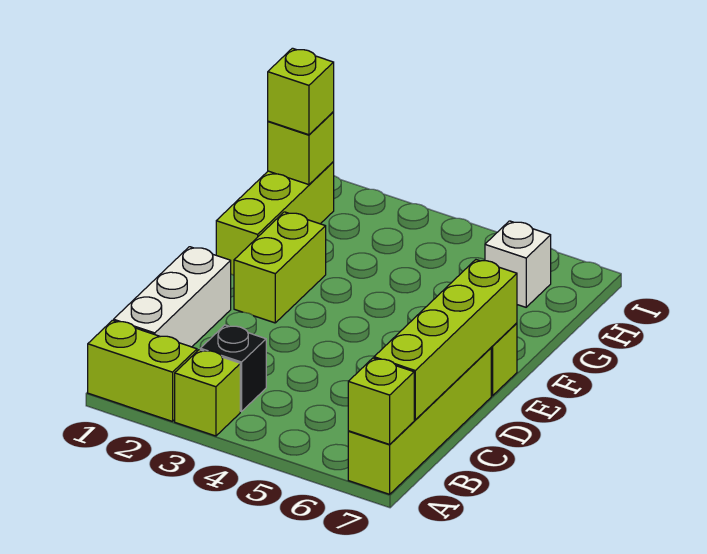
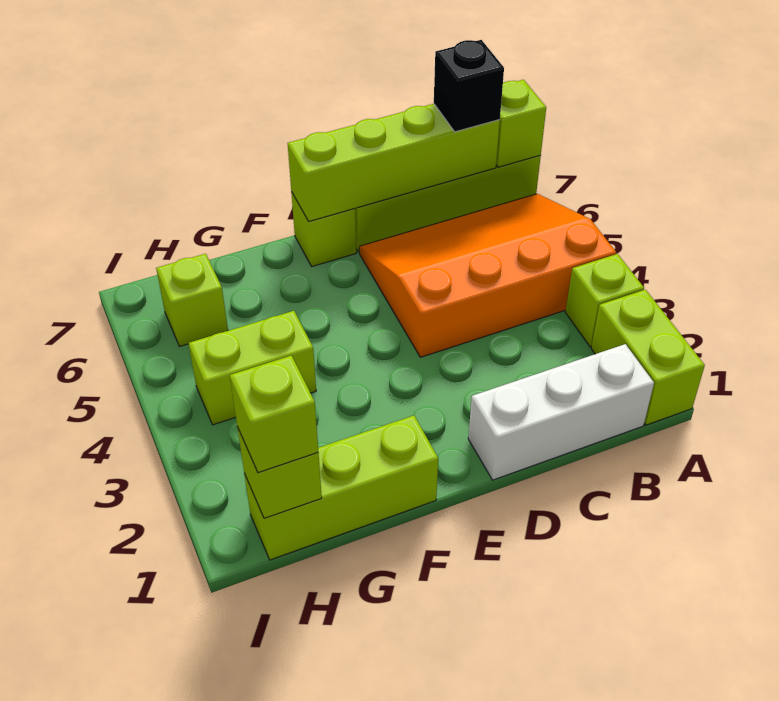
none -> orange 3x4 slope [359,194,616,357]
black 1x1 brick [200,325,266,411] -> black 1x1 brick moved to [434,40,504,132]
lime 1x2 brick [234,212,326,323] -> lime 1x2 brick moved to [188,311,316,425]
white 1x1 brick [485,221,551,307] -> lime 1x1 brick [156,254,228,346]

